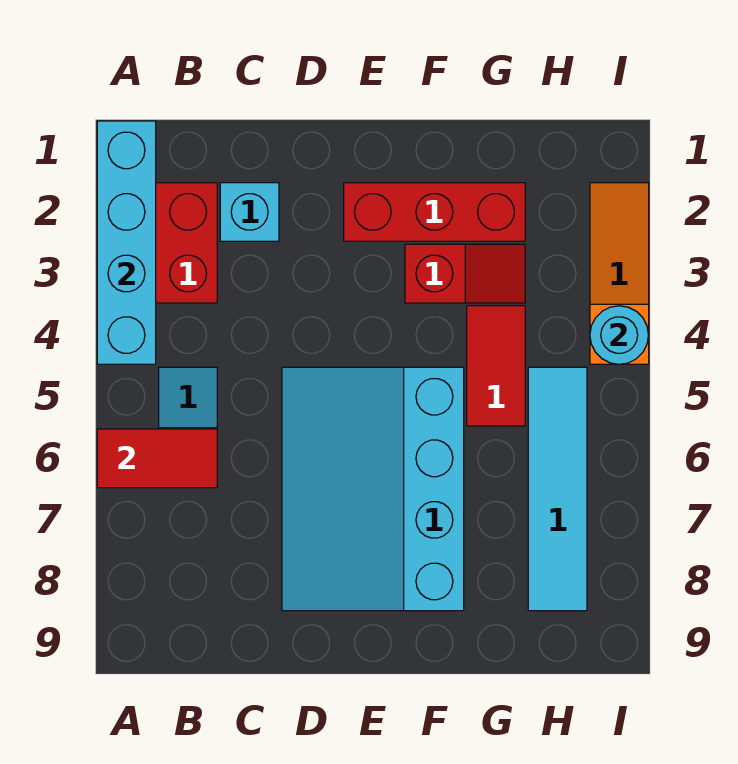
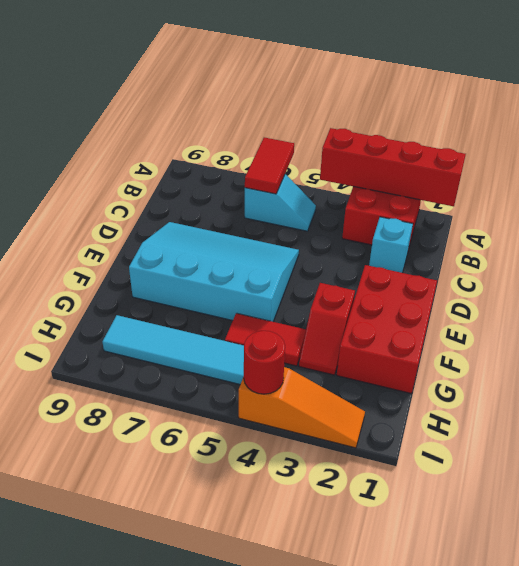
cyan 1x4 brick [97,121,156,364] -> red 1x4 brick [320,128,466,206]
red 1x3 brick [344,183,525,241] -> red 2x3 brick [337,265,437,394]
cyan 1x1 round brick [590,306,649,364] -> red 1x1 round brick [244,331,285,394]

